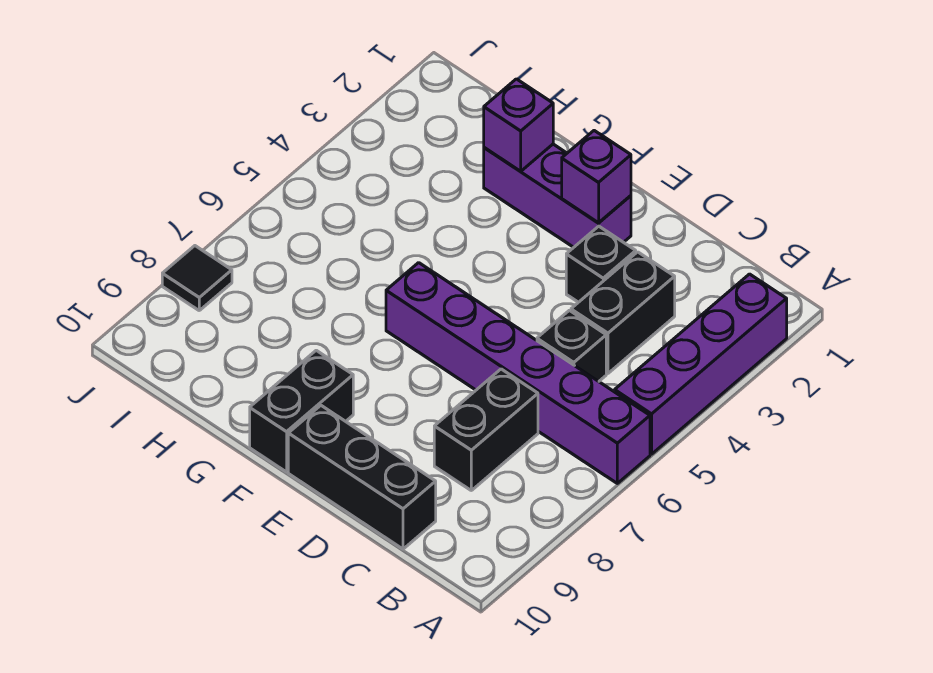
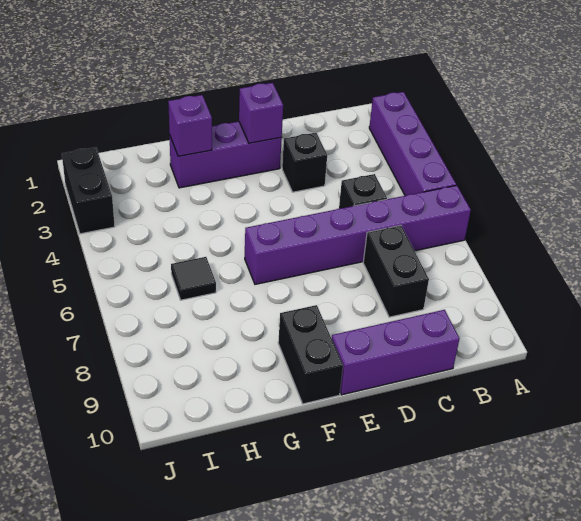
black 1x2 brick [571,252,675,373] -> black 1x2 brick moved to [62,147,115,234]
black 1x3 brick [288,406,436,549] -> purple 1x3 brick [332,310,459,395]
black 1x1 tile [162,246,232,310] -> black 1x1 tile moved to [171,257,216,300]

